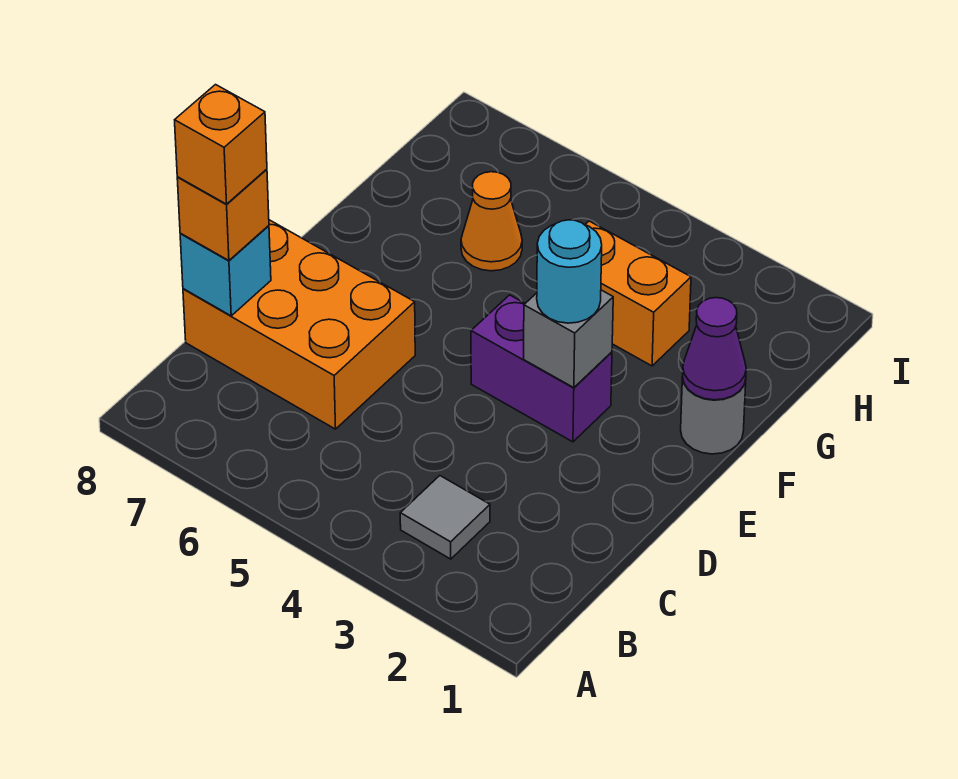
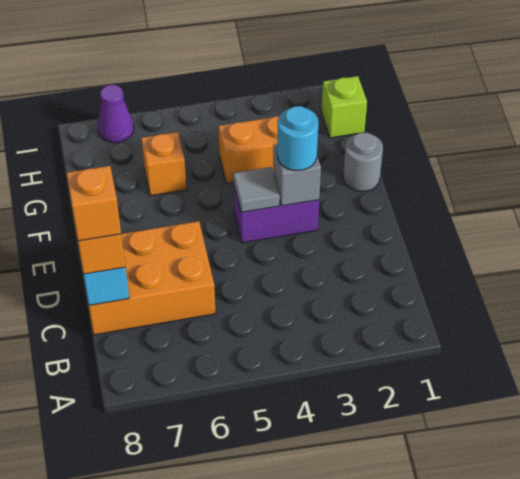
grey 1x1 tile [400,476,490,559] -> grey 1x1 tile moved to [233,167,280,212]
purple 1x1 cone [683,298,746,400] -> purple 1x1 cone moved to [98,85,134,143]
orange 1x1 cone [461,172,522,271] -> orange 1x1 brick [141,132,186,196]
none -> lime 1x1 brick [321,76,367,138]

